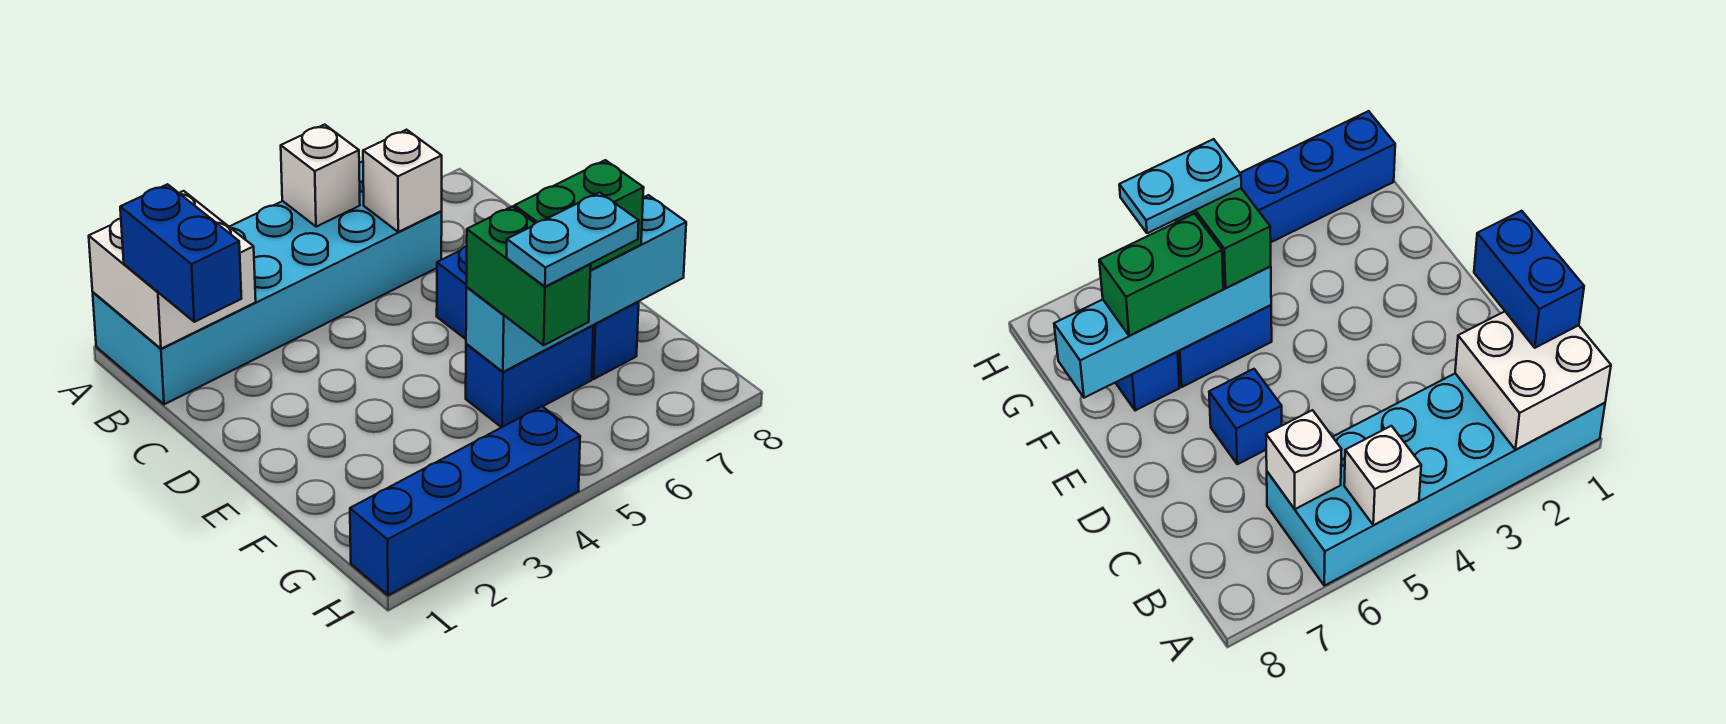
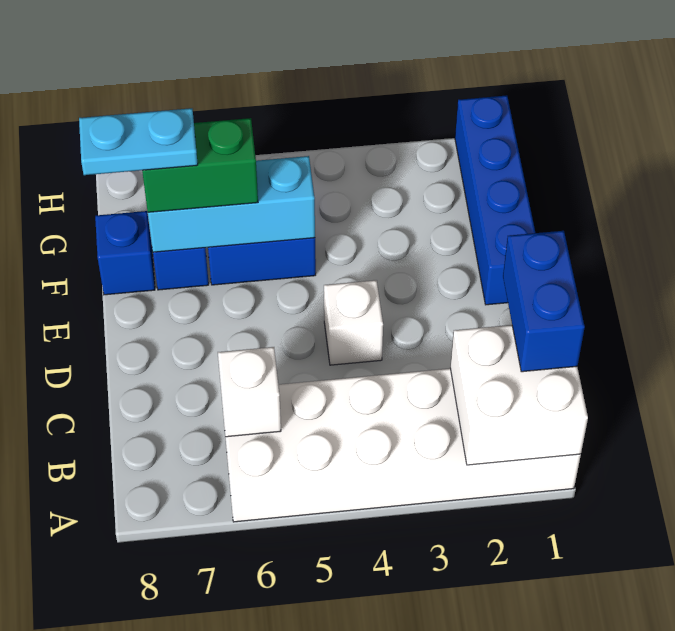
cyan 2x6 brick [93,162,442,404] -> white 2x6 brick [224,368,581,522]
white 1x1 brick [281,125,360,227] -> white 1x1 brick moved to [324,280,383,365]
blue 1x1 brick [437,246,467,339] -> blue 1x1 brick moved to [95,211,155,295]
cyan 1x4 brick [466,195,686,372] -> cyan 1x3 brick [147,156,315,252]
green 1x2 brick [466,207,591,345] -> none
cyan 1x2 plate [507,192,639,287] -> cyan 1x2 plate moved to [79,108,198,175]
blue 1x4 brick [350,406,580,595] -> blue 1x4 brick turned to [455,95,535,305]

